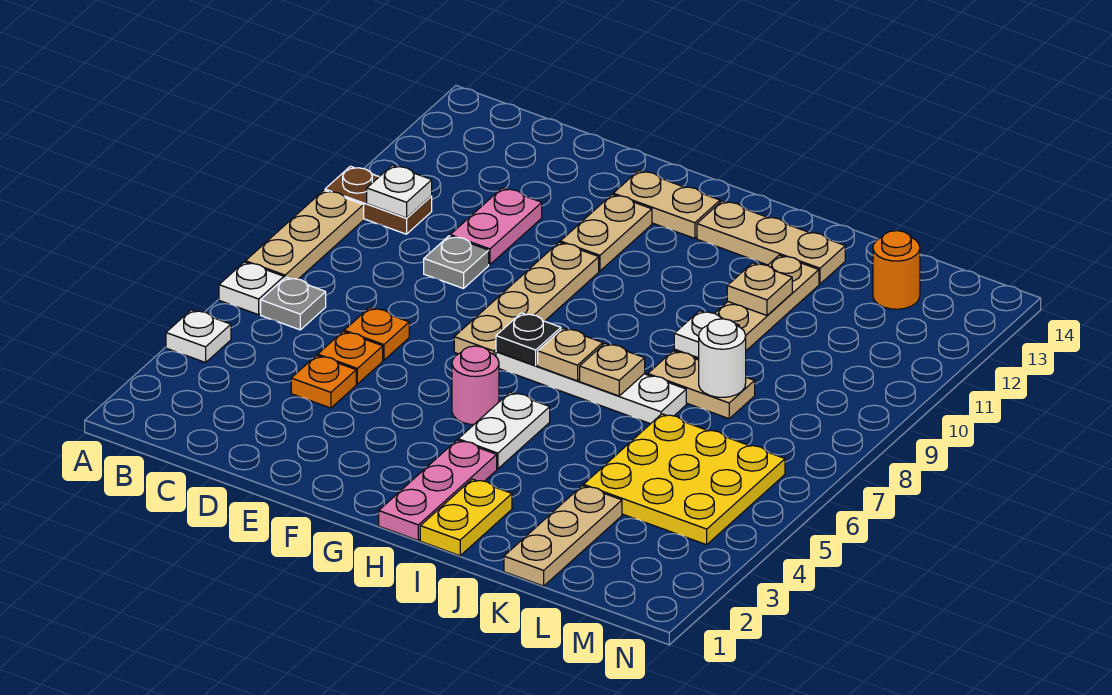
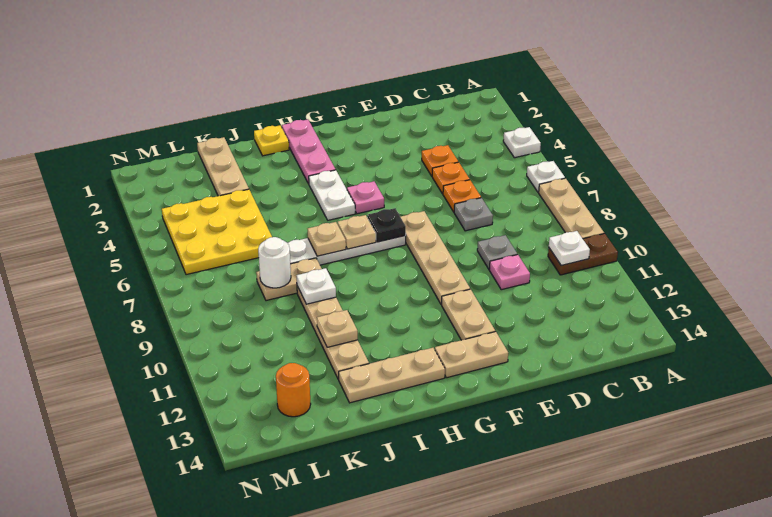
grey 1x1 plate [261,277,326,330] -> grey 1x1 plate moved to [454,198,493,231]
pink 1x2 plate [450,188,542,265] -> pink 1x1 plate [489,255,530,290]
pink 1x1 round brick [452,346,499,425] -> pink 1x1 plate [347,181,384,214]
yellow 1x2 plate [420,479,512,556] -> yellow 1x1 plate [254,125,289,156]

